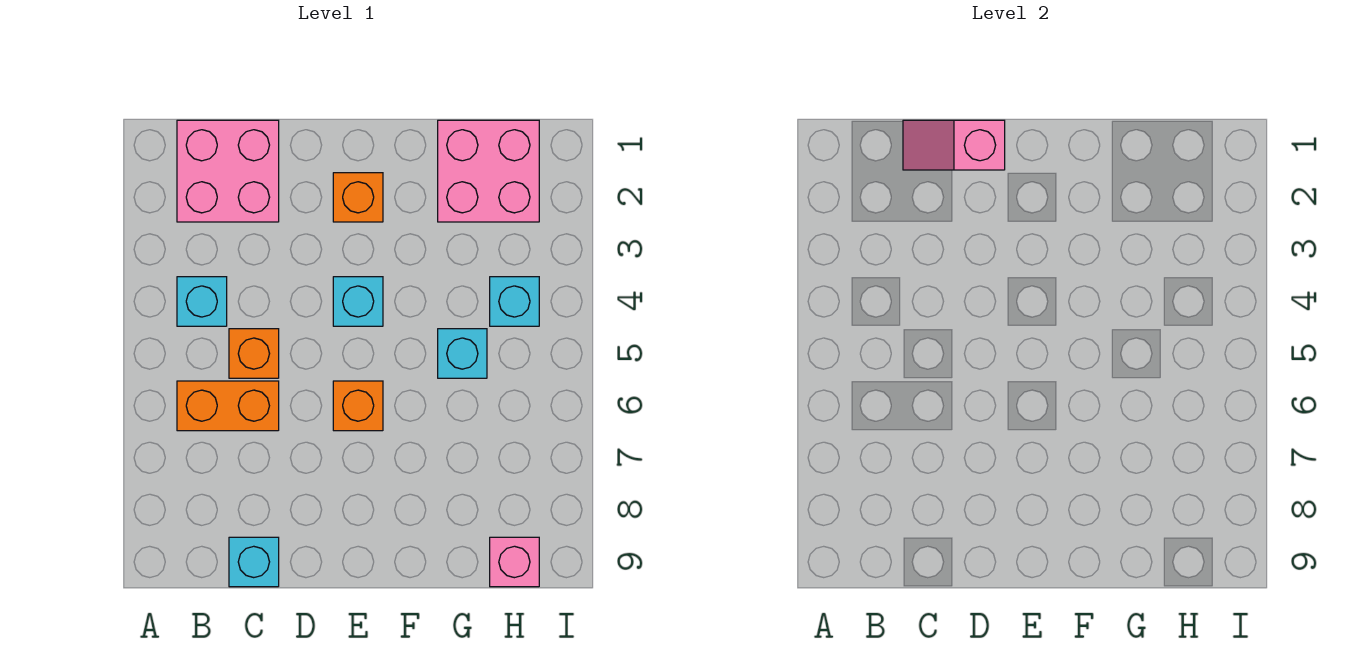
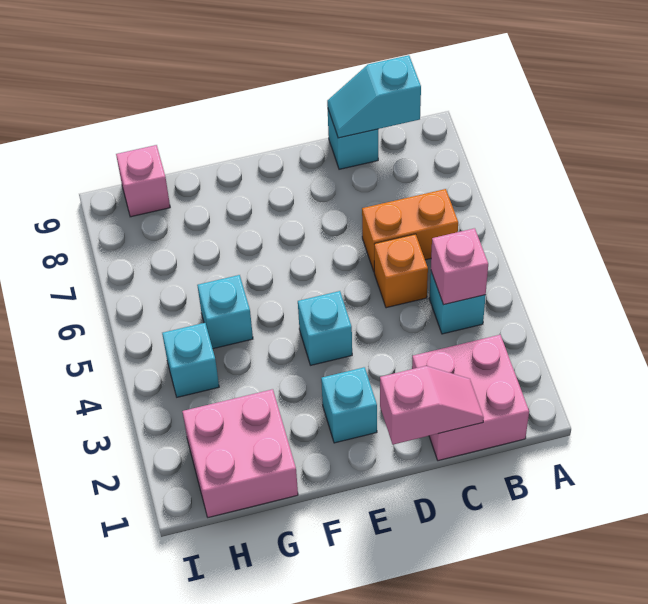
none -> pink 1x1 brick [431,228,488,305]
none -> cyan 1x2 slope [327,55,421,138]
orange 1x1 brick [333,173,383,222] -> cyan 1x1 brick [321,367,377,443]
orange 1x1 brick [333,381,383,431] -> none

